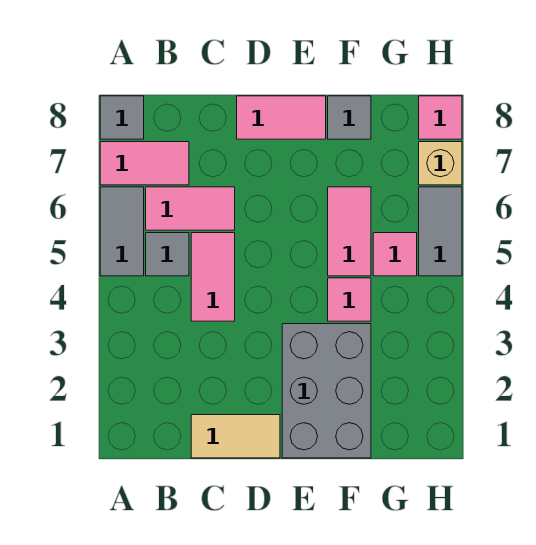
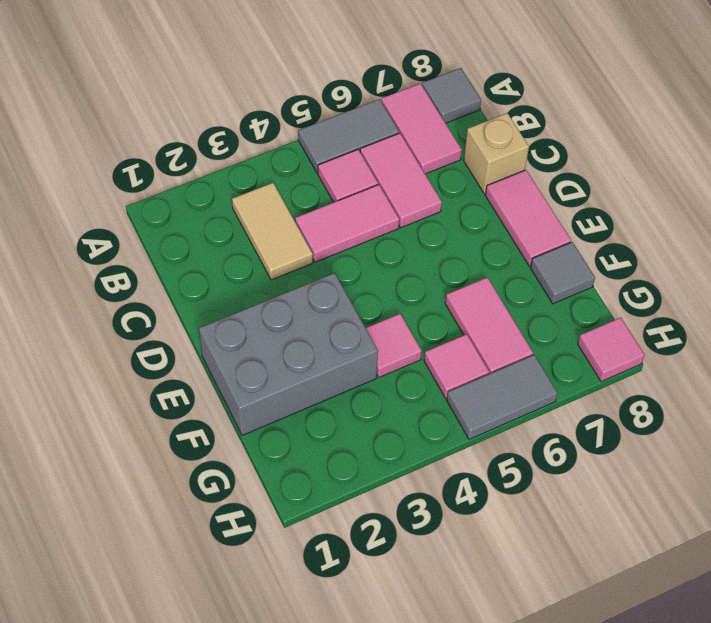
grey 1x1 tile [146,233,189,276] -> pink 1x1 tile [318,150,378,202]
tan 1x2 tile [191,415,280,458] -> tan 1x2 tile moved to [232,183,313,280]
pink 1x2 tile [328,187,371,276] -> pink 1x2 tile turned to [445,277,533,374]
tan 1x1 brick [419,142,462,185] -> tan 1x1 brick moved to [464,113,529,194]

